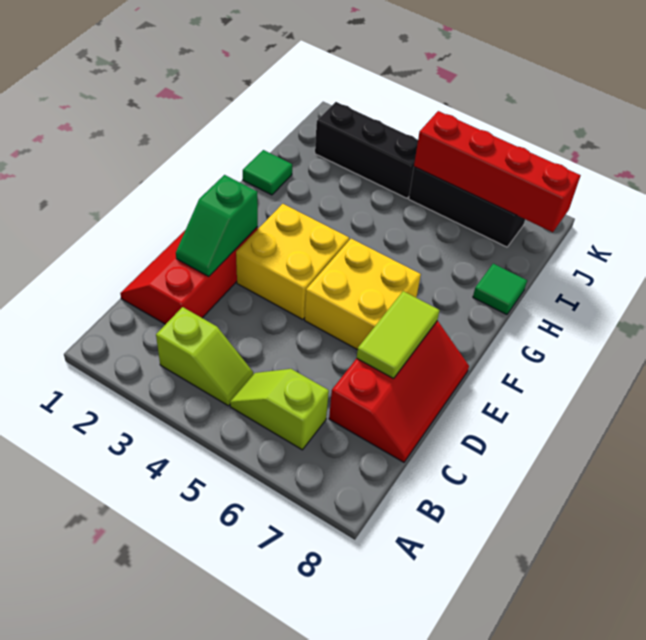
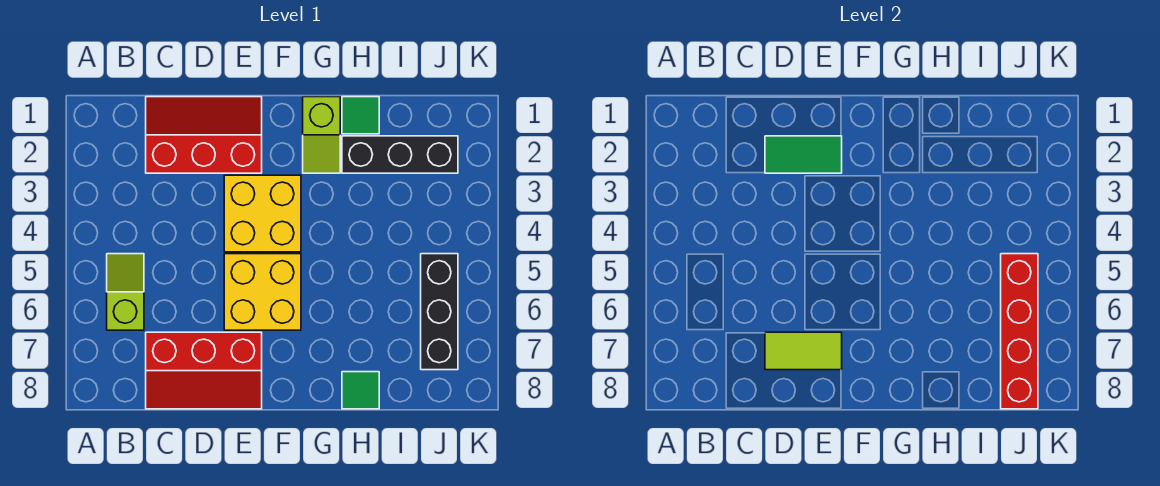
lime 1x2 slope [156,307,253,406] -> lime 1x2 slope moved to [303,97,340,173]
green 1x2 slope [176,175,258,277] -> green 1x2 tile [765,136,842,173]
black 1x3 brick [315,102,418,198] -> black 1x3 brick turned to [342,136,458,173]

